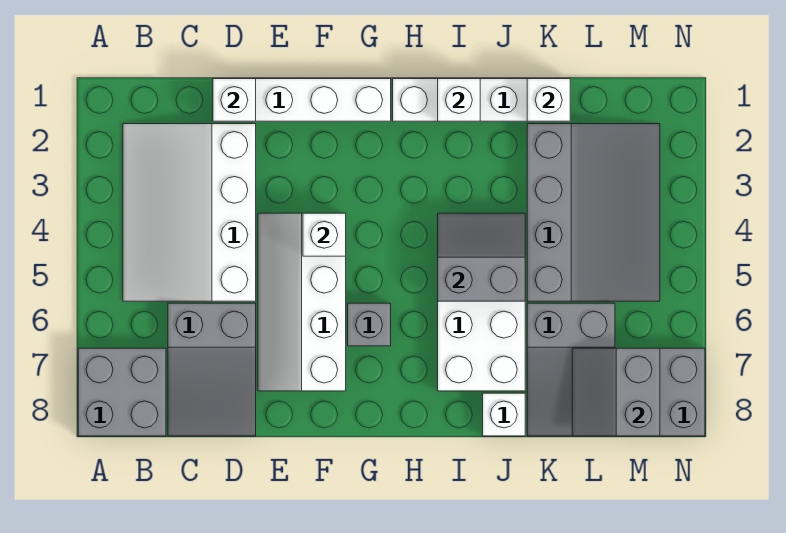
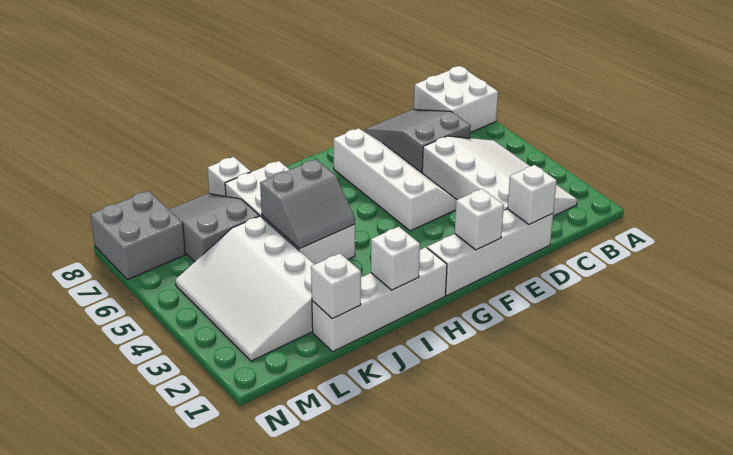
grey 2x2 brick [78,348,166,436] -> white 2x2 brick [414,66,498,133]
white 1x1 brick [303,213,346,256] -> white 1x1 brick moved to [455,189,504,250]
grey 1x1 brick [348,303,391,346] -> none
grey 3x4 slope [527,124,660,301] -> white 3x4 slope [175,216,315,361]
grey 2x2 slope [572,348,660,436] -> none

